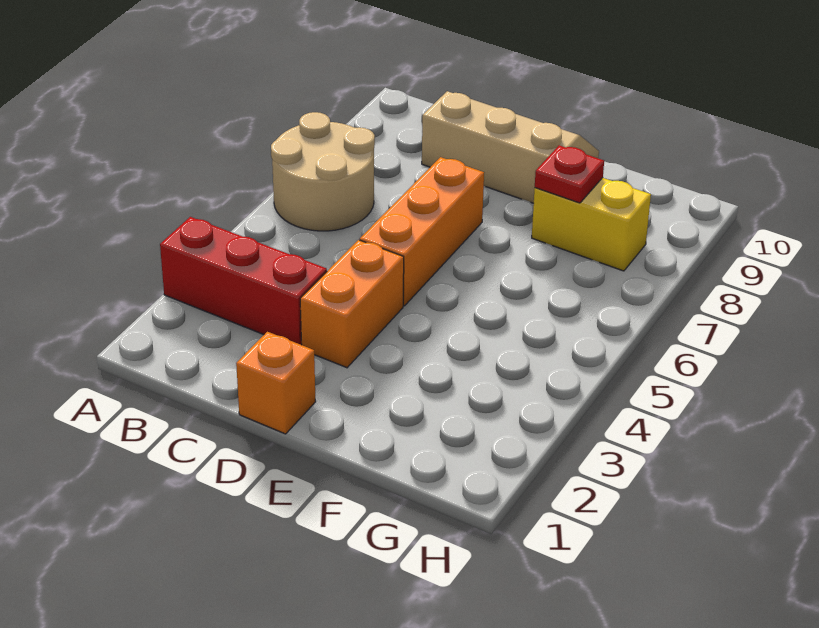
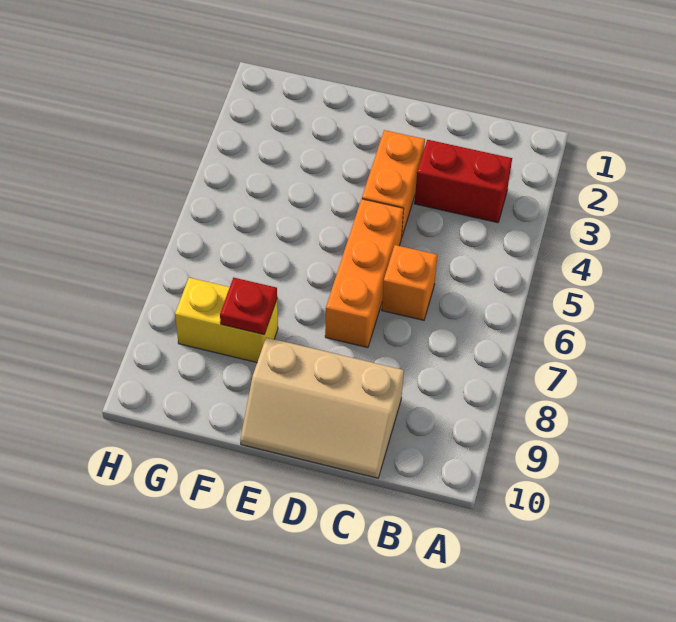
red 1x3 brick [160,217,327,345] -> red 1x2 brick [415,140,512,223]
tan 2x2 round brick [271,112,375,231] -> none
orange 1x1 brick [236,332,316,434] -> orange 1x1 brick moved to [382,245,437,320]

